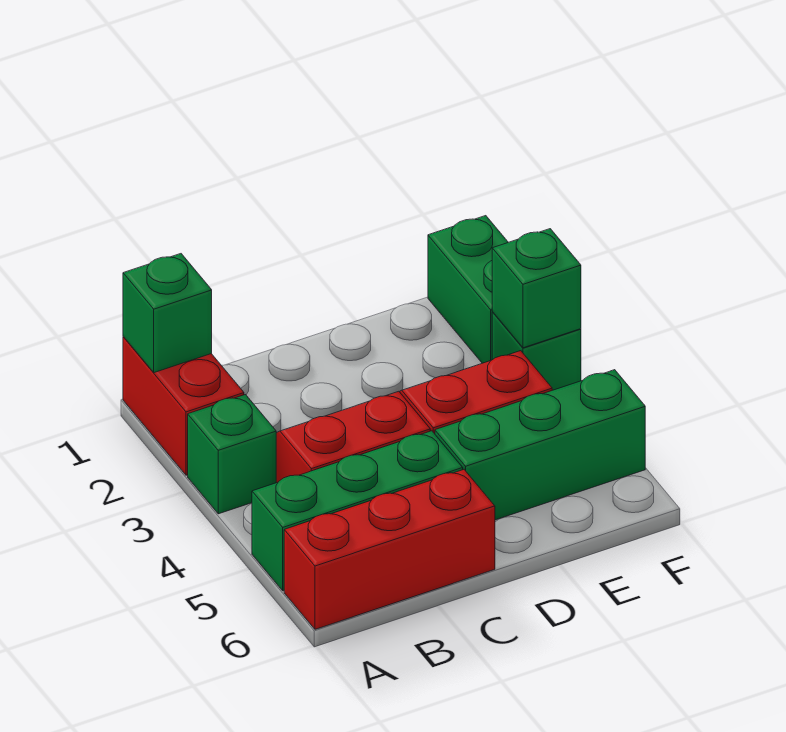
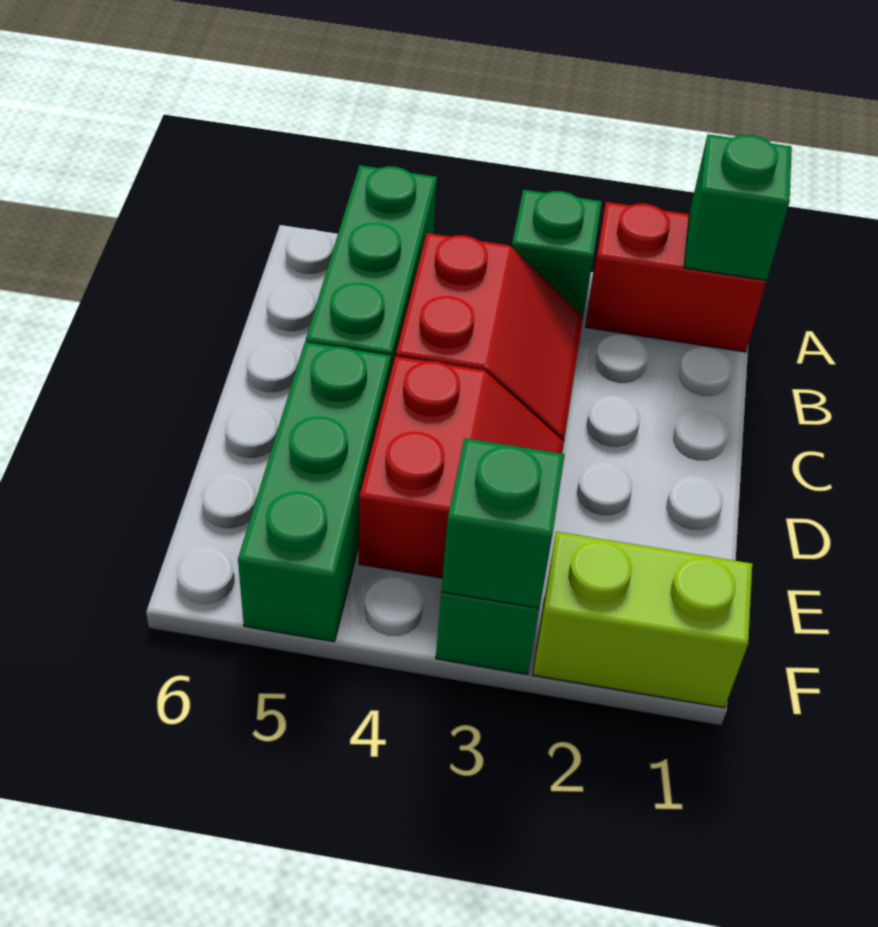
red 1x3 brick [284,470,495,629] -> none
green 1x2 brick [428,216,508,363] -> lime 1x2 brick [533,532,752,708]

